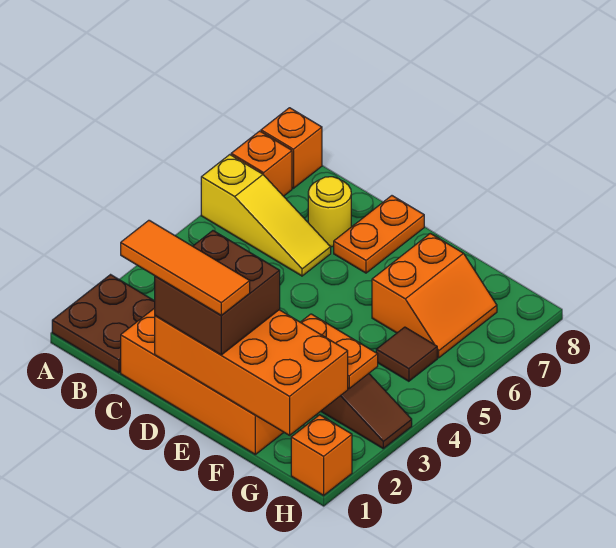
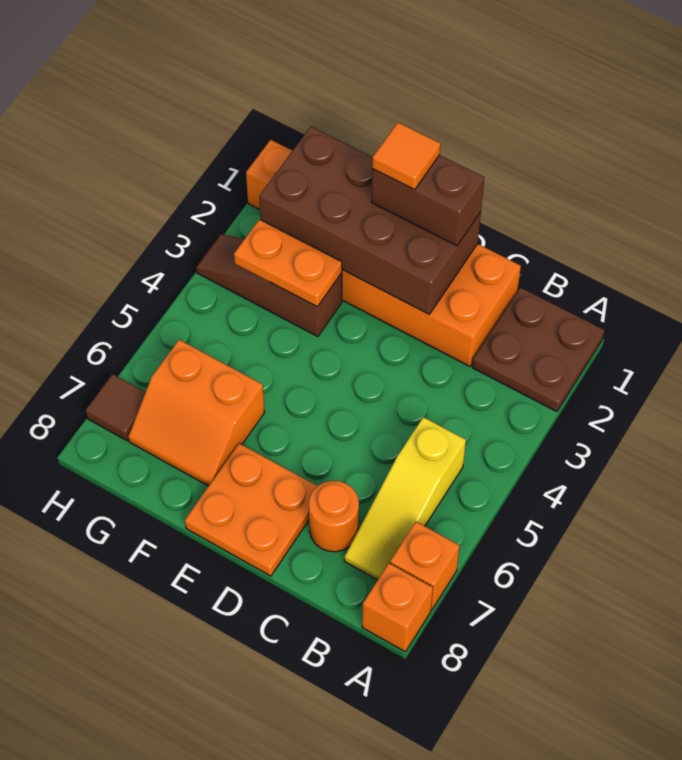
yellow 1x3 slope [201,155,331,276] -> yellow 1x3 slope turned to [344,417,466,580]
orange 1x3 tile [121,220,250,315] -> orange 1x1 tile [372,123,440,190]
yellow 1x1 round brick [308,177,351,247] -> orange 1x1 round brick [309,481,359,552]
orange 2x4 brick [155,310,348,435] -> brown 2x4 brick [259,127,481,314]
brown 2x2 brick [155,231,280,355] -> brown 1x2 brick [372,155,484,246]
orange 1x2 plate [334,196,424,273] -> orange 2x2 plate [185,443,317,576]
orange 2x2 slope [372,233,497,358] -> orange 2x2 slope turned to [128,340,265,486]
brown 1x1 tile [376,327,437,381] -> brown 1x1 tile moved to [86,374,146,441]

